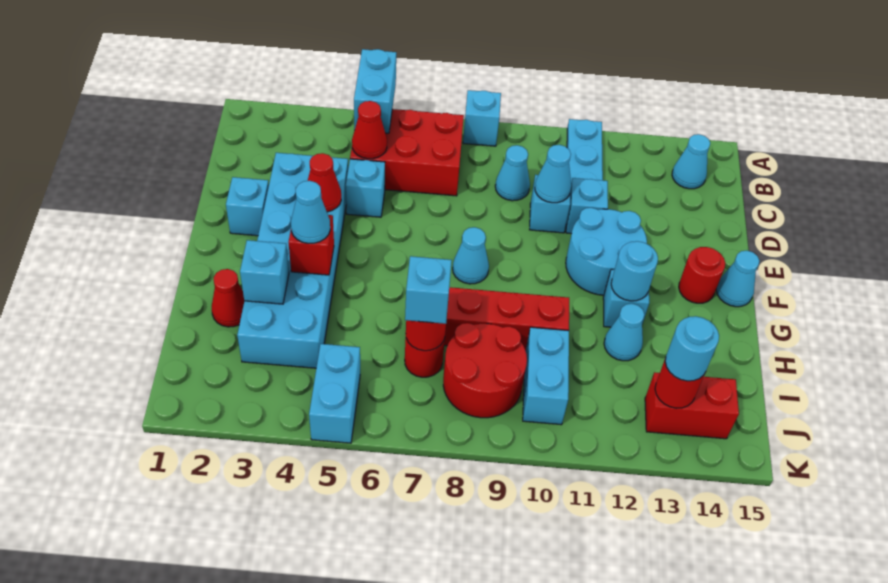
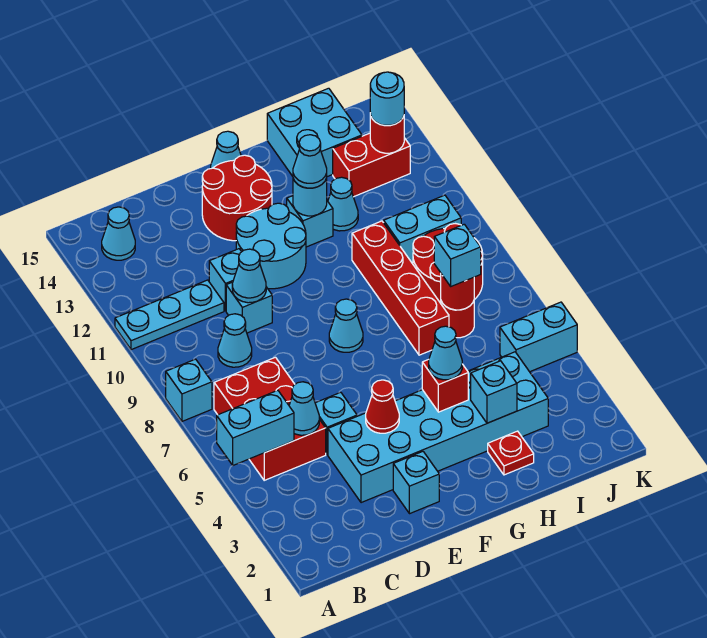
red 1x1 cone [352,101,387,159] -> cyan 1x1 cone [289,382,319,435]
red 1x1 round brick [679,247,725,303] -> red 2x2 round brick [202,155,272,241]
none -> cyan 1x1 cone [293,135,327,188]
red 1x1 cone [212,269,244,327] -> red 1x1 plate [488,431,534,475]
none -> cyan 2x2 brick [267,88,362,177]
red 1x2 brick [645,372,739,439] -> red 1x2 brick turned to [333,133,410,197]

